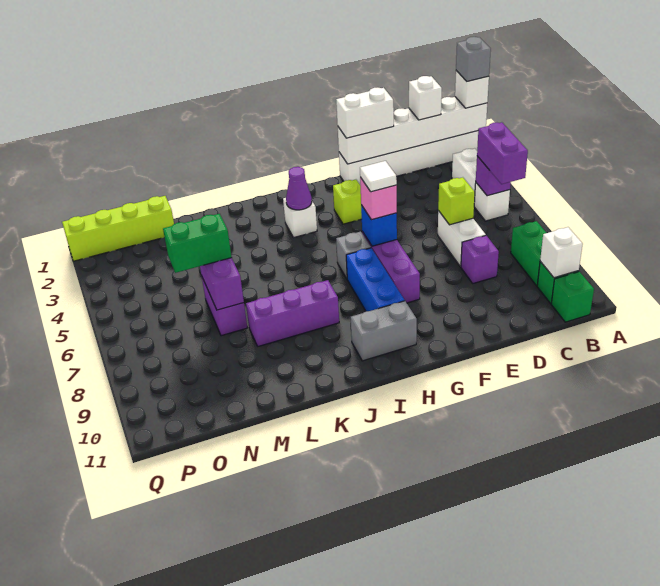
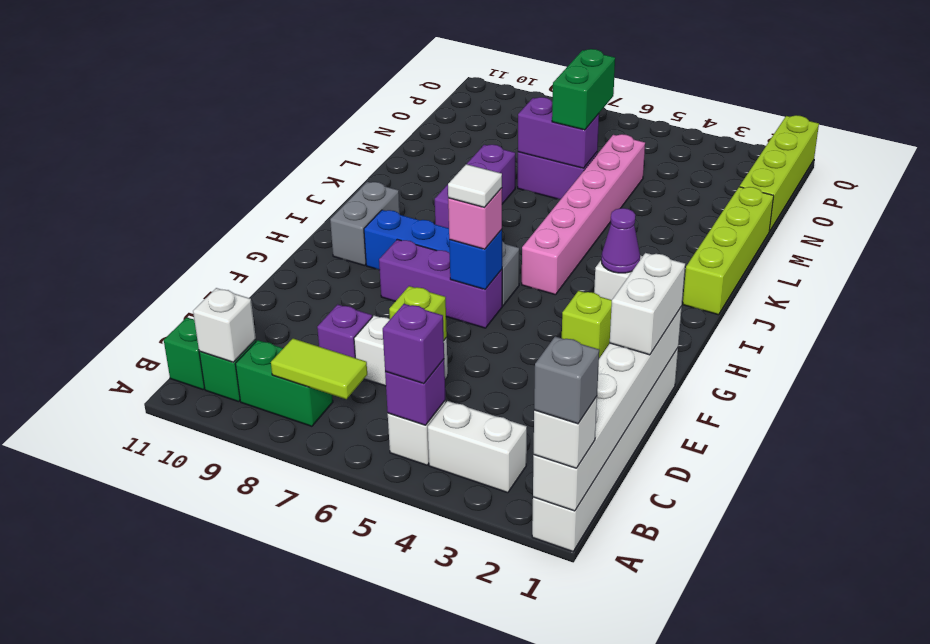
purple 1x2 brick [477,122,528,184] -> purple 1x1 brick [383,304,444,383]
none -> lime 1x2 tile [271,339,367,399]
white 1x1 brick [409,76,442,120] -> none
none -> pink 1x6 brick [522,134,645,295]
none -> lime 1x4 brick [683,187,774,315]

